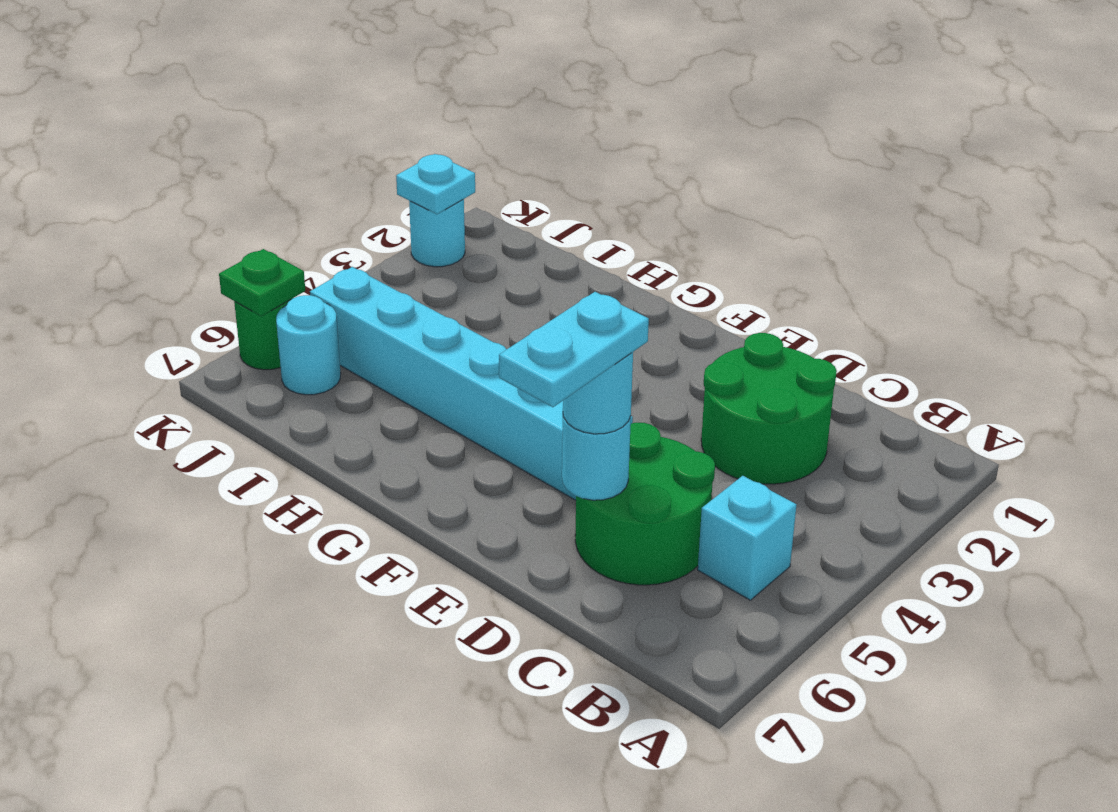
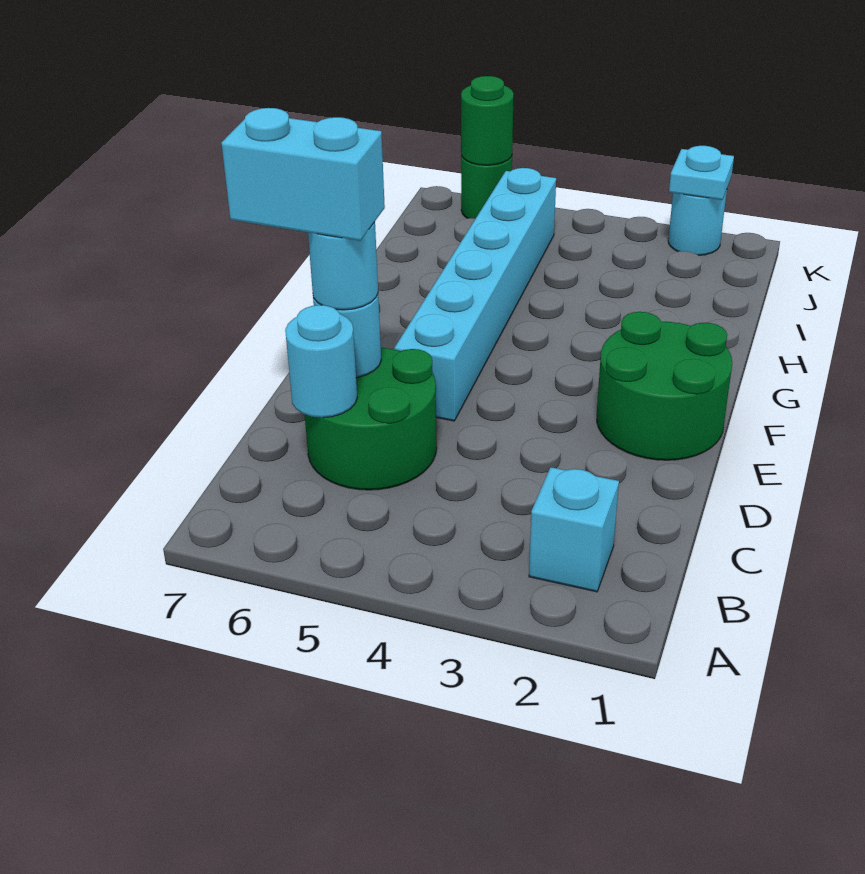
cyan 1x1 brick [698,476,796,600] -> cyan 1x1 brick moved to [529,467,619,592]
green 2x2 round brick [701,333,837,484] -> green 2x2 round brick moved to [597,312,732,460]
cyan 1x2 plate [499,292,649,407] -> cyan 1x2 brick [221,108,385,241]
cyan 1x1 round brick [276,295,341,395] -> cyan 1x1 round brick moved to [285,305,357,418]
green 1x1 plate [219,249,305,316] -> green 1x1 round brick [461,76,514,165]

